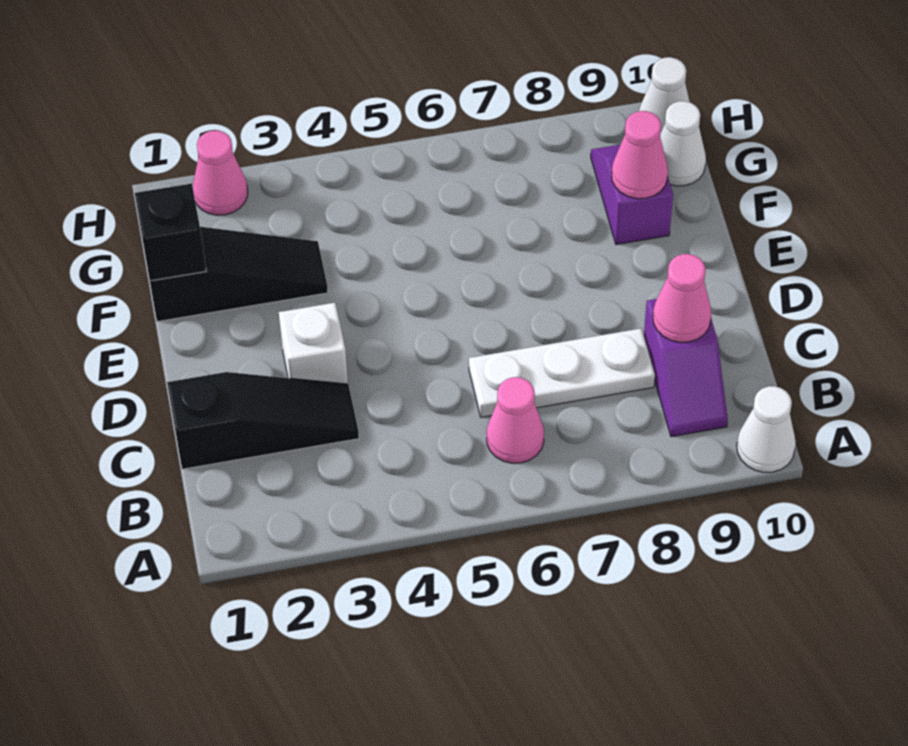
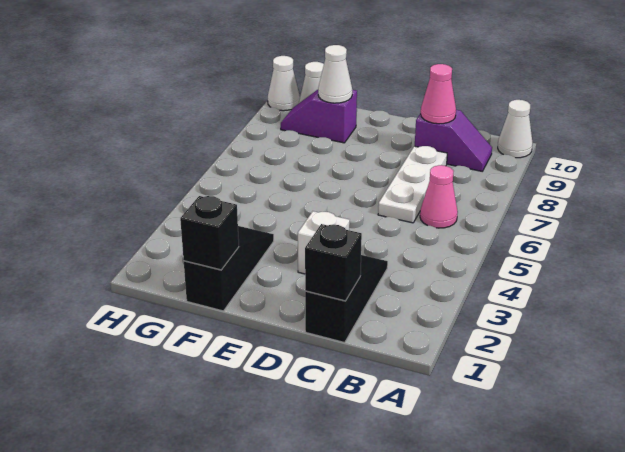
none -> black 1x1 brick [305,224,362,301]
pink 1x1 cone [612,111,668,199] -> white 1x1 cone [318,45,352,103]
pink 1x1 cone [193,130,248,215] -> none

